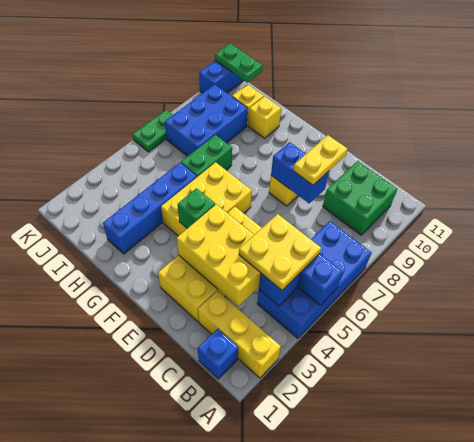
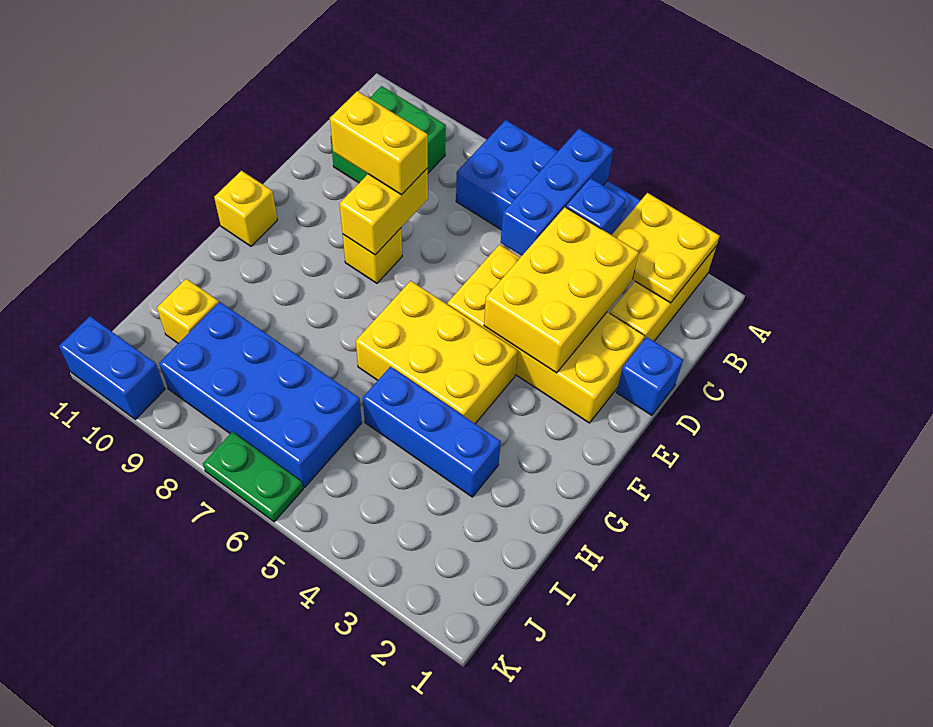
blue 1x1 brick [198,329,238,379] -> blue 1x1 brick moved to [616,337,683,415]
yellow 2x2 plate [239,214,321,290] -> yellow 2x2 plate moved to [612,193,720,303]
blue 1x2 brick [271,142,329,203] -> yellow 1x2 brick [339,168,428,255]
yellow 1x2 plate [293,135,348,185] -> yellow 1x2 brick [330,91,428,195]
green 1x1 brick [178,188,215,228] -> none
blue 1x4 brick [103,163,197,254] -> blue 1x3 brick [363,367,501,497]
green 1x2 brick [181,135,232,177] -> none
yellow 1x1 brick [248,96,281,138] -> yellow 1x1 brick moved to [214,171,277,246]
blue 2x3 brick [165,84,248,156] -> blue 2x4 brick [159,302,362,487]
green 1x2 plate [215,43,263,83] -> none

